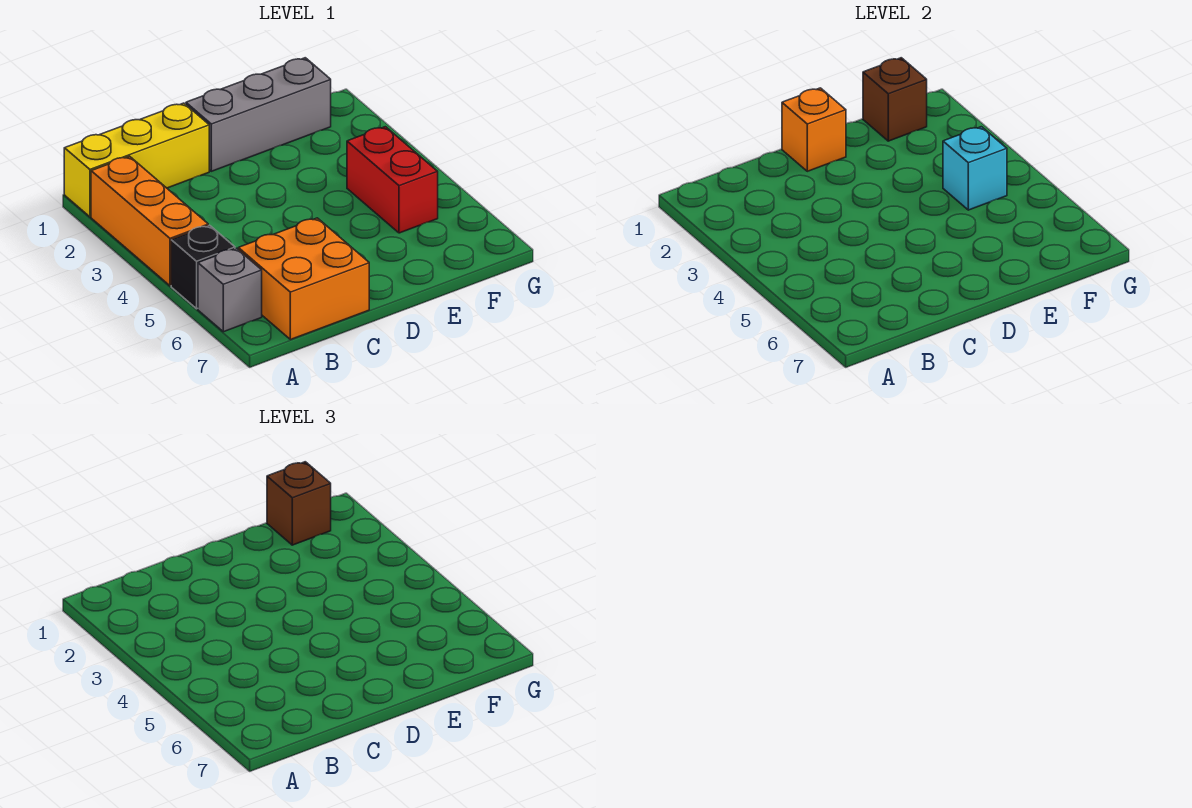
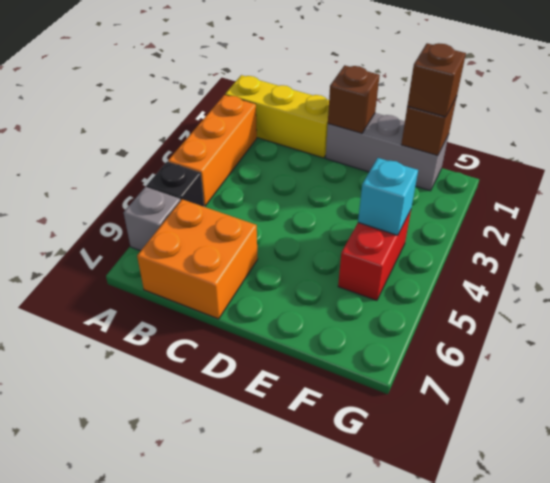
orange 1x1 brick [782,88,846,171] -> brown 1x1 brick [328,65,380,133]

